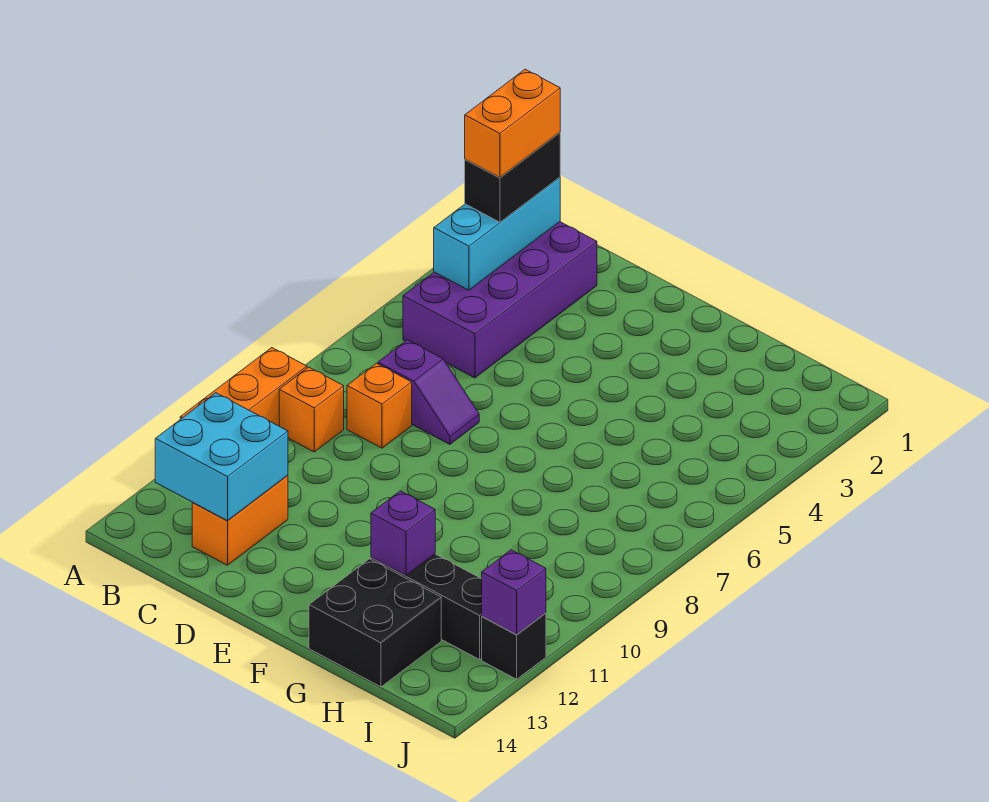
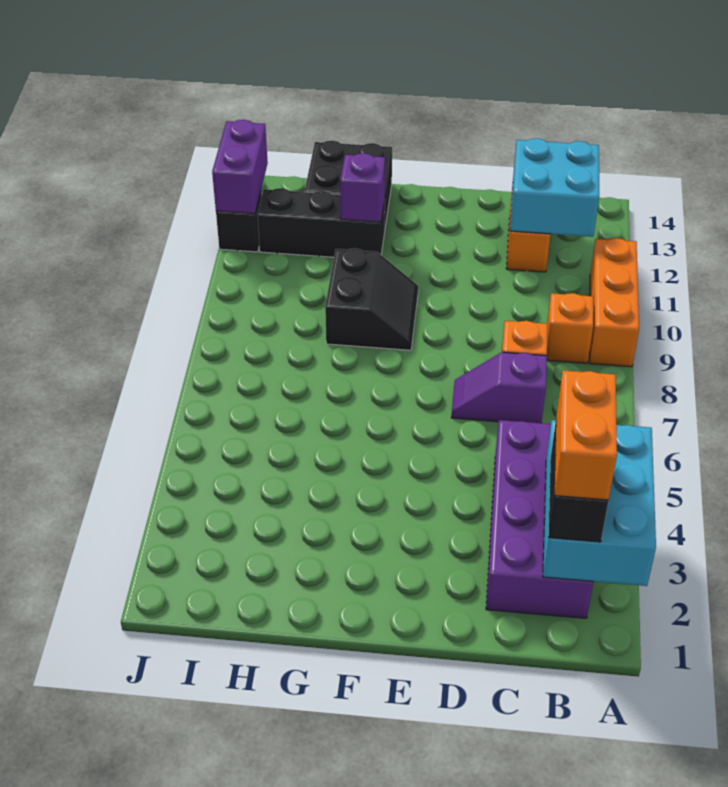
cyan 1x3 brick [434,177,560,290] -> cyan 2x3 brick [543,420,656,586]
none -> black 2x2 slope [325,248,418,350]
purple 1x1 brick [482,550,546,635] -> purple 1x2 brick [212,120,268,214]

